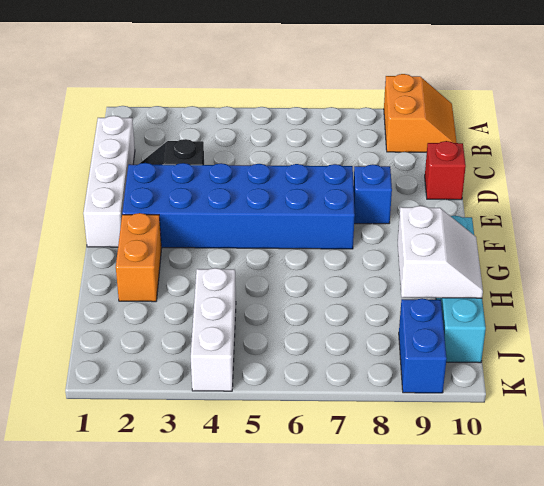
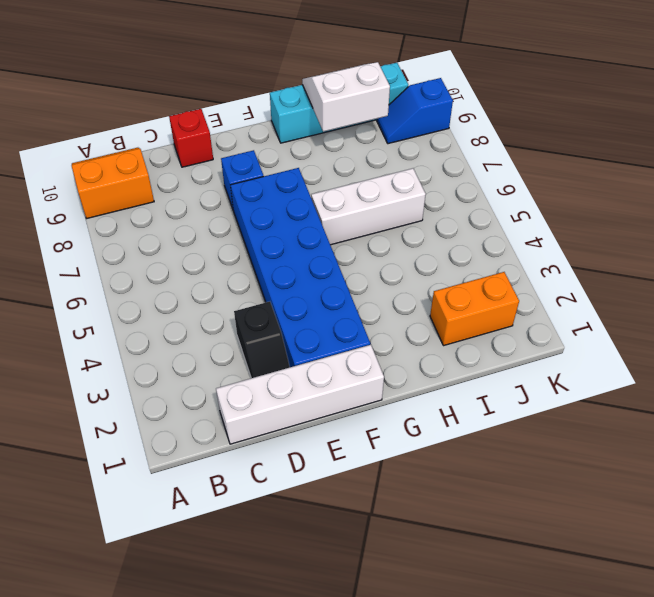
orange 1x2 brick [116,213,161,302] -> orange 1x2 brick moved to [430,272,519,346]
white 1x3 brick [191,268,236,391] -> white 1x3 brick moved to [311,168,426,245]
blue 1x2 brick [399,298,447,393] -> blue 1x2 slope [377,78,453,144]

